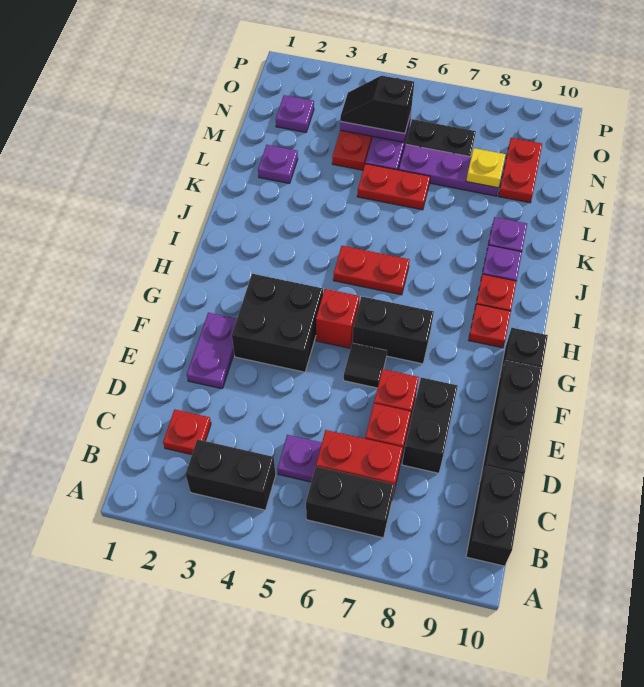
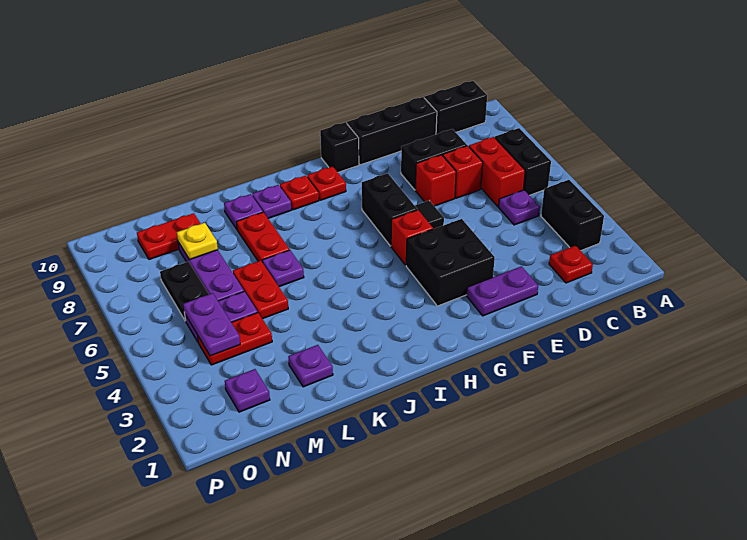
red 1x2 plate [333,246,410,295] -> red 1x2 plate moved to [236,212,290,262]
none -> purple 1x1 plate [262,250,304,287]
black 1x2 slope [340,76,414,134] -> none

